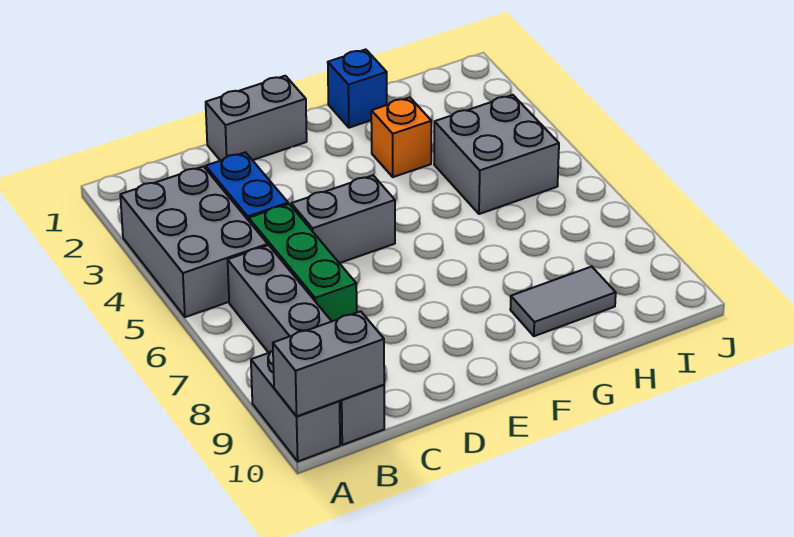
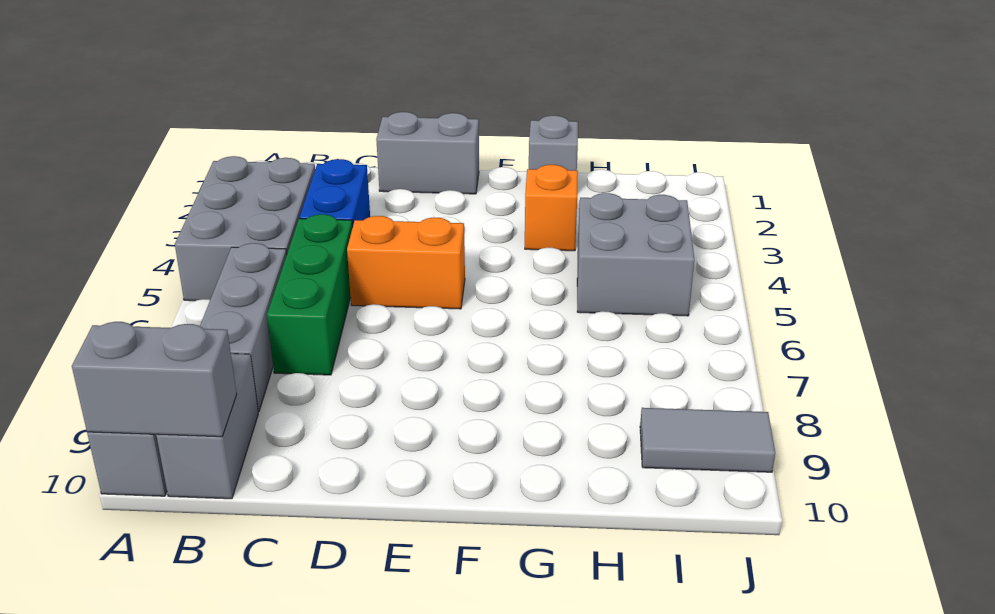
grey 1x2 brick [291,175,395,263] -> orange 1x2 brick [347,216,465,309]
blue 1x1 brick [328,49,387,128] -> grey 1x1 brick [529,116,578,171]
grey 1x2 tile [510,267,616,336] -> grey 1x2 tile moved to [640,408,775,472]

